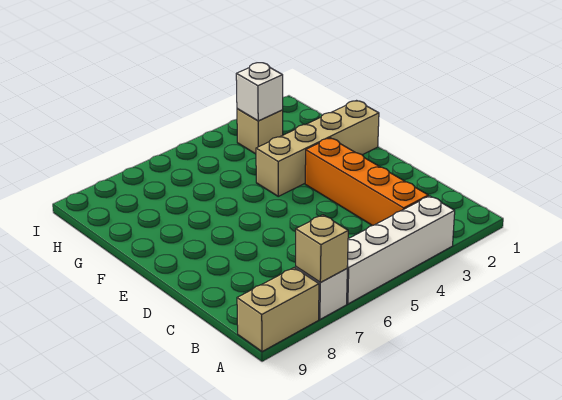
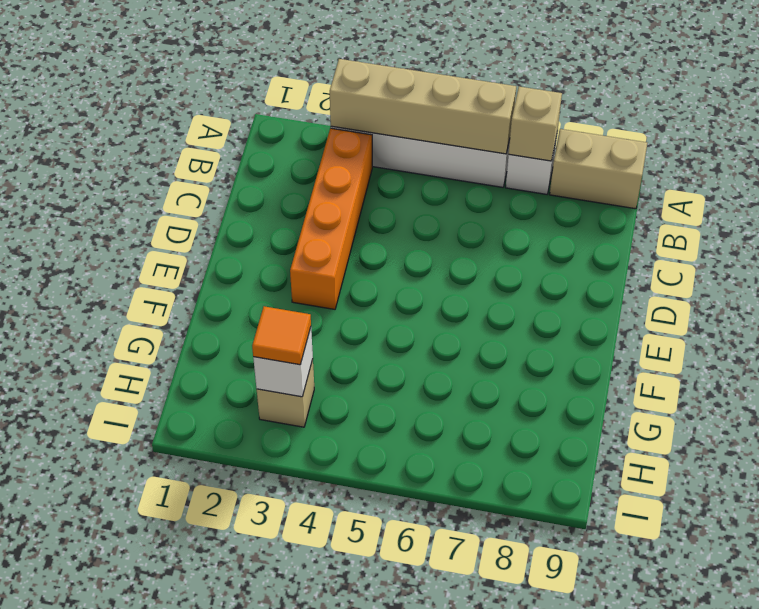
tan 1x4 brick [256,101,379,196] -> tan 1x4 brick moved to [330,59,516,154]
none -> orange 1x1 tile [252,306,311,365]

